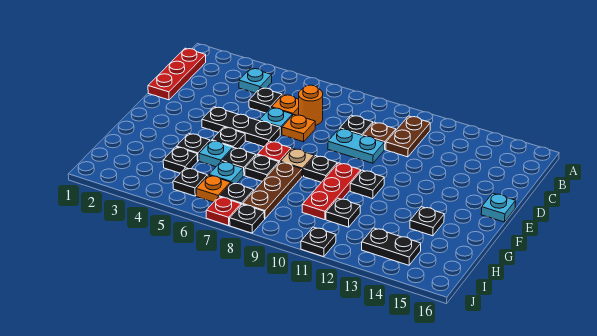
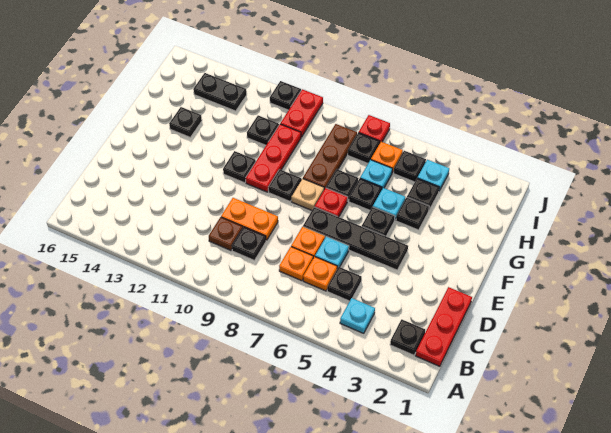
brown 1x2 plate [386,116,430,157] -> none
orange 1x1 round brick [299,85,323,125] -> orange 1x1 plate [279,247,313,281]
cyan 1x2 plate [328,128,385,163] -> orange 1x2 plate [221,198,278,240]
black 1x3 plate [202,107,280,147] -> black 1x4 plate [303,207,408,270]
cyan 1x1 plate [481,193,516,222] -> cyan 1x1 plate moved to [417,160,449,191]
none -> red 1x2 plate [280,89,323,137]
black 1x1 plate [230,204,265,233] -> black 1x1 plate moved to [390,319,425,355]

